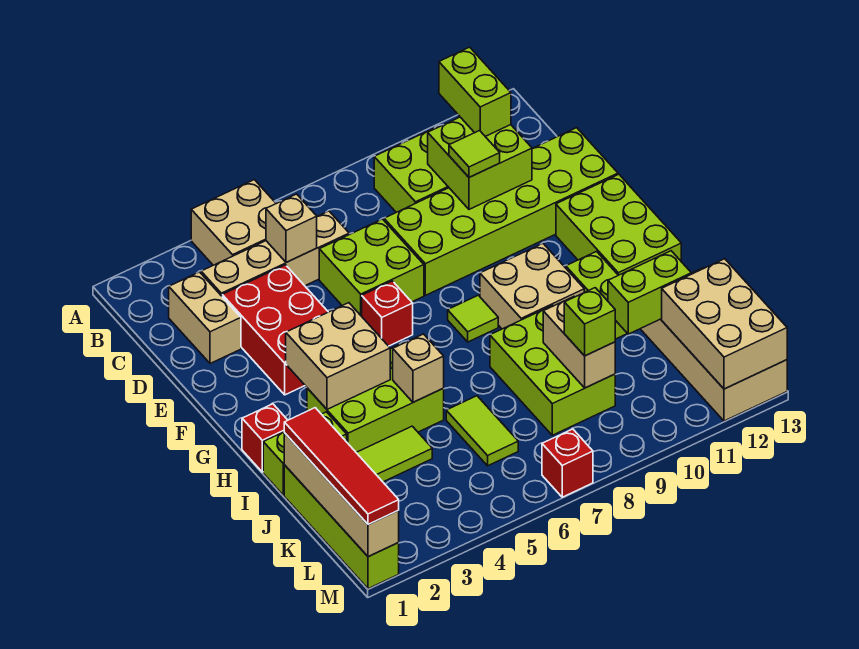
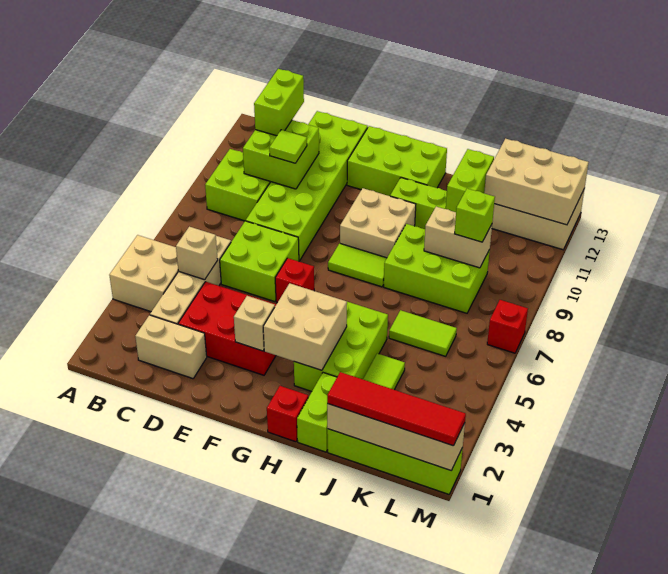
lime 1x2 brick [439,47,511,136] -> lime 1x2 brick turned to [254,69,304,136]
lime 1x1 tile [448,295,498,342] -> lime 1x2 tile [328,243,387,287]
tan 1x1 brick [393,334,444,402] -> tan 1x1 brick moved to [234,296,275,351]

